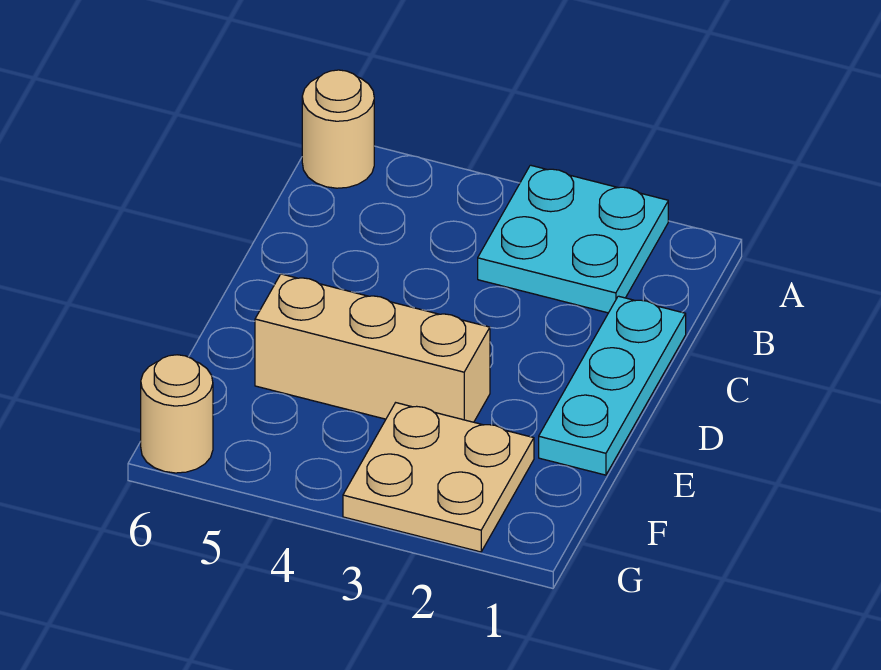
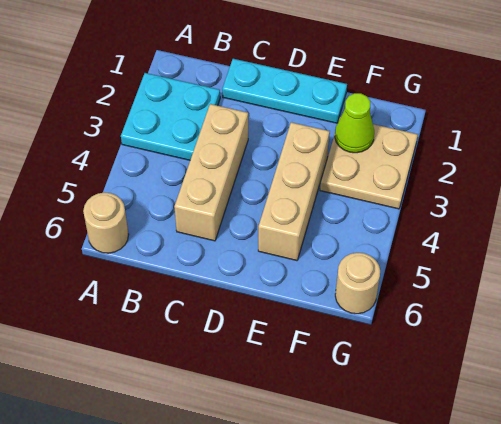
none -> tan 1x3 brick [174,104,248,241]
none -> lime 1x1 cone [335,93,374,153]

